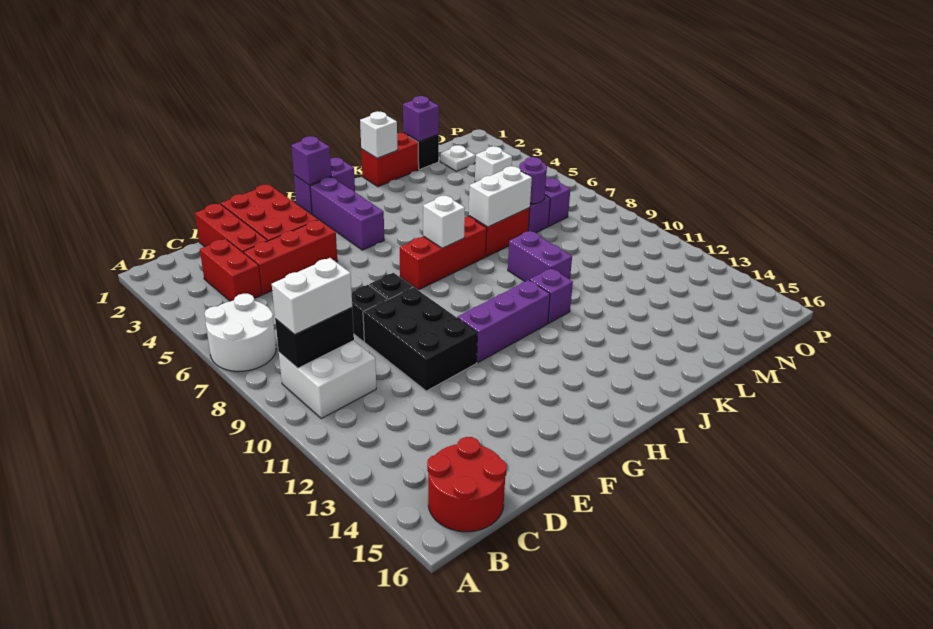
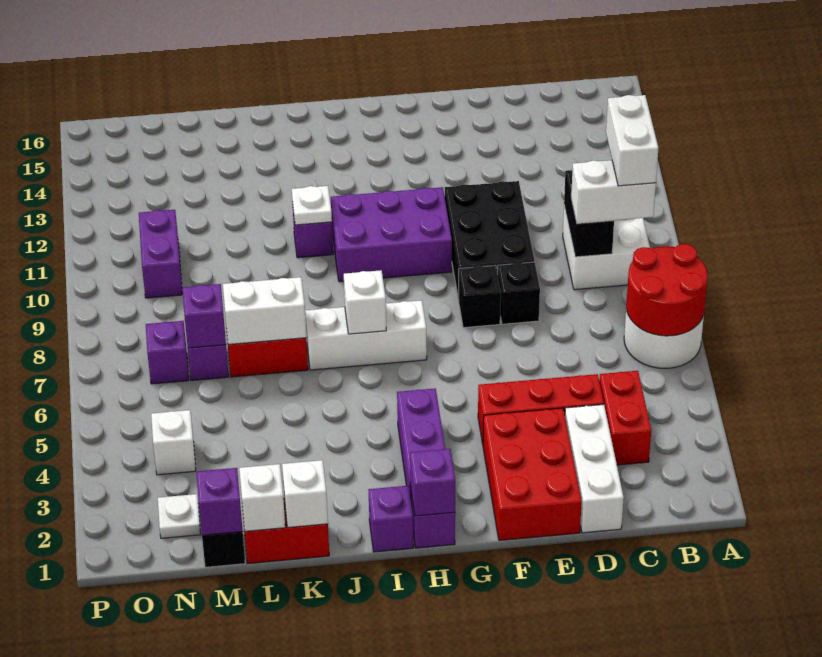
black 1x2 brick [275,308,354,368] -> black 1x2 brick turned to [564,170,614,257]
none -> white 1x2 brick [606,95,658,186]
red 2x2 round brick [427,437,507,532] -> red 2x2 round brick moved to [626,244,708,336]
red 1x3 brick [195,204,268,252] -> white 1x3 brick [565,404,624,533]
purple 1x3 brick [457,280,550,363] -> purple 2x3 brick [331,187,452,282]
red 1x3 brick [400,216,487,290] -> white 1x3 brick [305,300,427,370]
none -> white 1x1 plate [292,186,332,225]
purple 1x2 brick [508,231,572,281] -> purple 1x2 brick moved to [139,210,182,298]
none -> white 1x1 brick [239,464,285,531]
purple 1x1 round brick [519,157,547,204] -> purple 1x1 brick [182,284,226,348]

